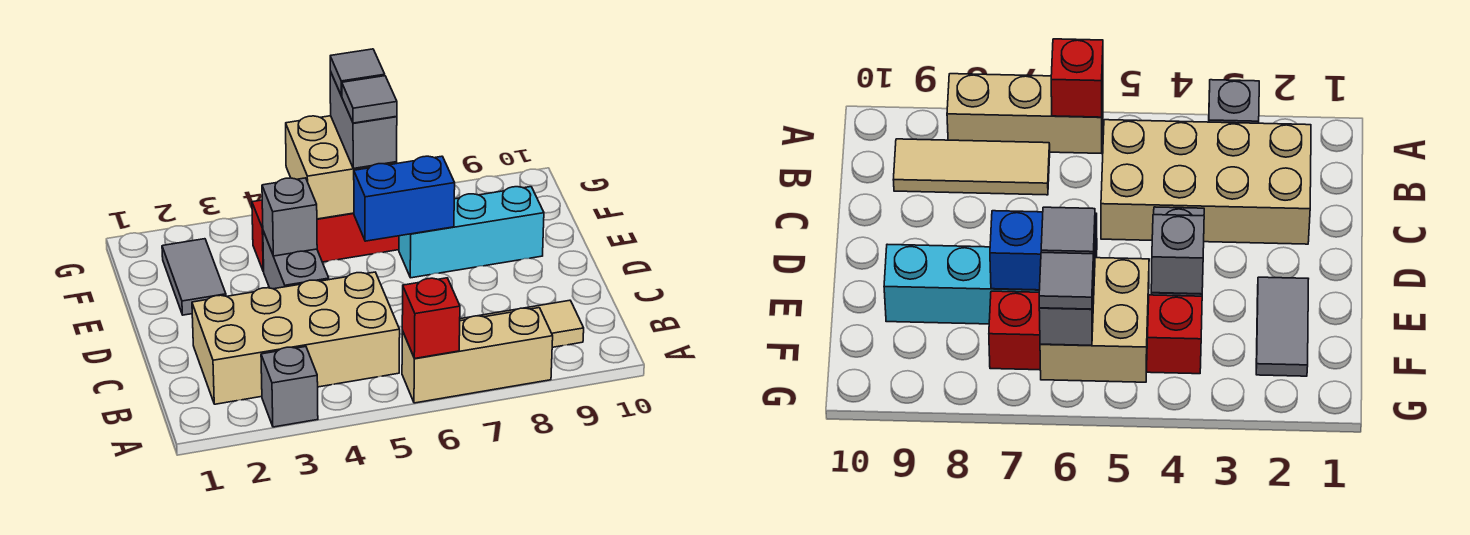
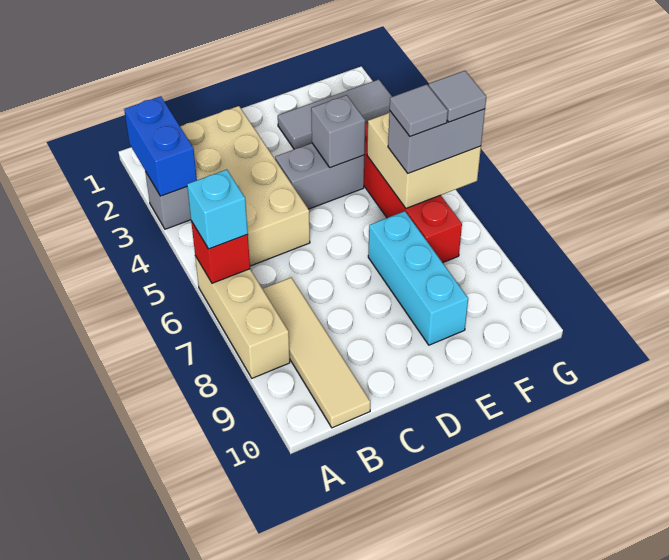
none -> cyan 1x1 brick [187,170,248,249]
tan 1x3 tile [460,300,584,347] -> tan 1x4 tile [263,278,370,428]
grey 1x2 tile [162,239,226,315] -> grey 1x3 tile [278,79,392,149]
blue 1x2 brick [354,156,455,241] -> blue 1x2 brick moved to [124,96,197,196]

